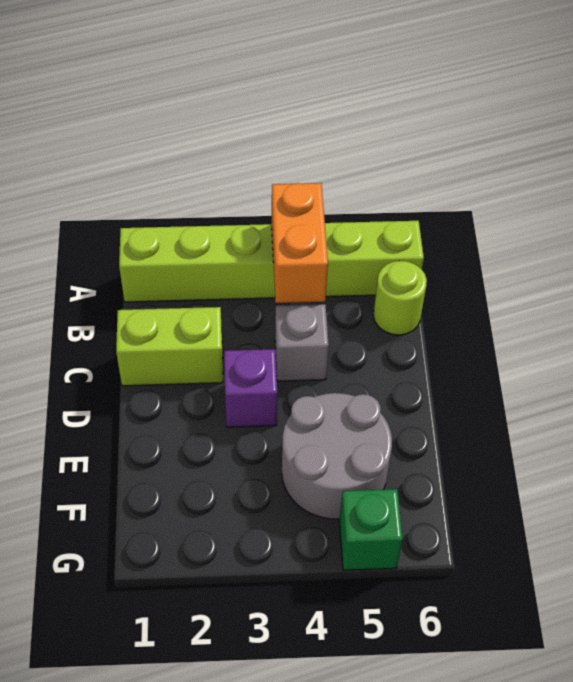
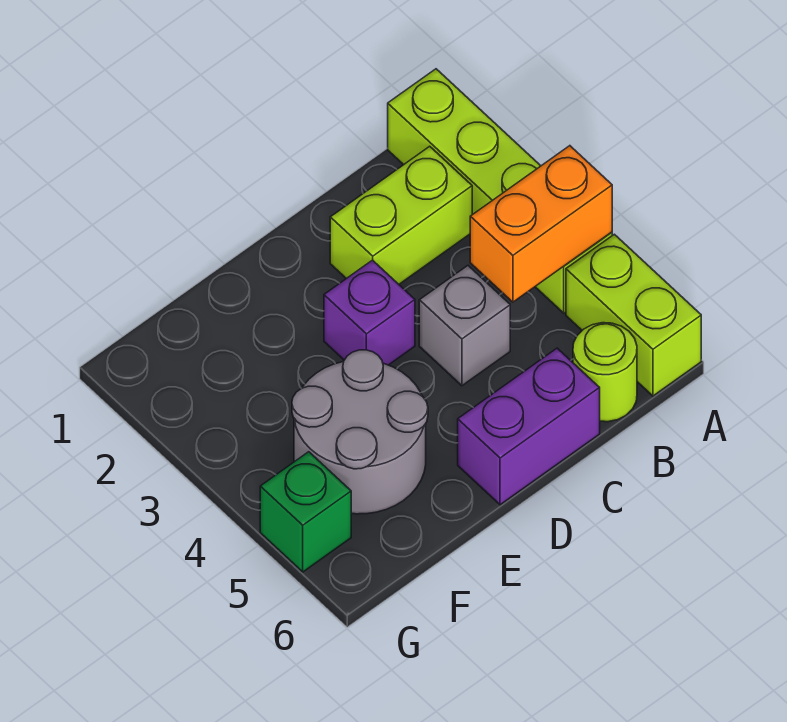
lime 1x2 brick [116,307,223,386] -> lime 1x2 brick turned to [330,146,472,284]
none -> purple 1x2 brick [458,348,600,505]

